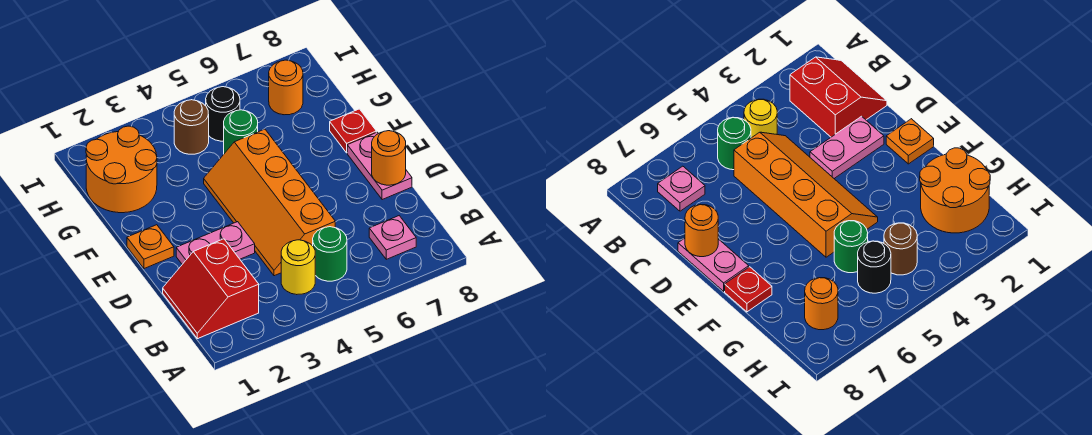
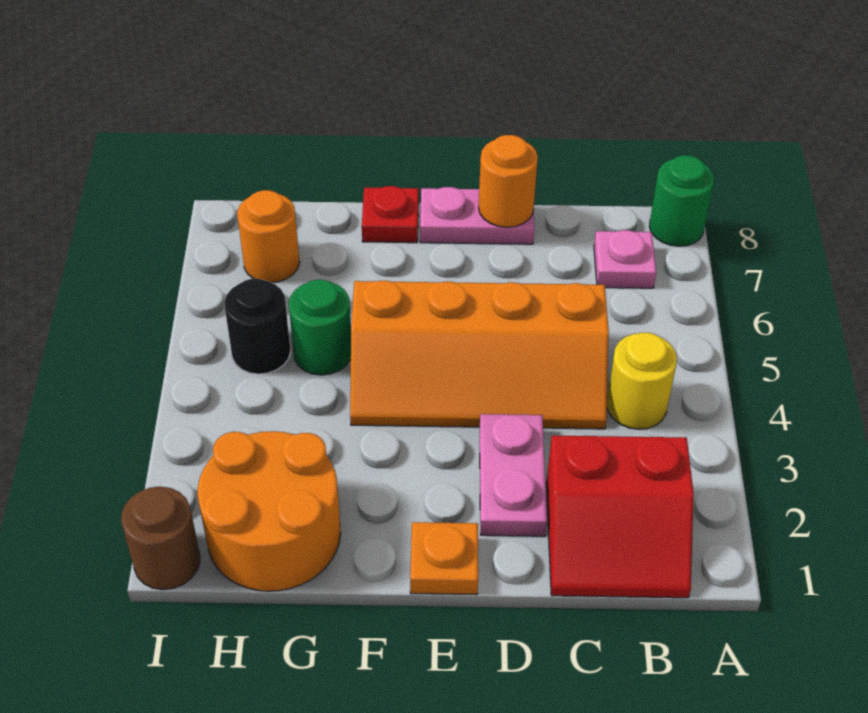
green 1x1 round brick [313,227,347,281] -> green 1x1 round brick moved to [649,155,714,246]
brown 1x1 round brick [174,100,209,154] -> brown 1x1 round brick moved to [121,486,200,590]

